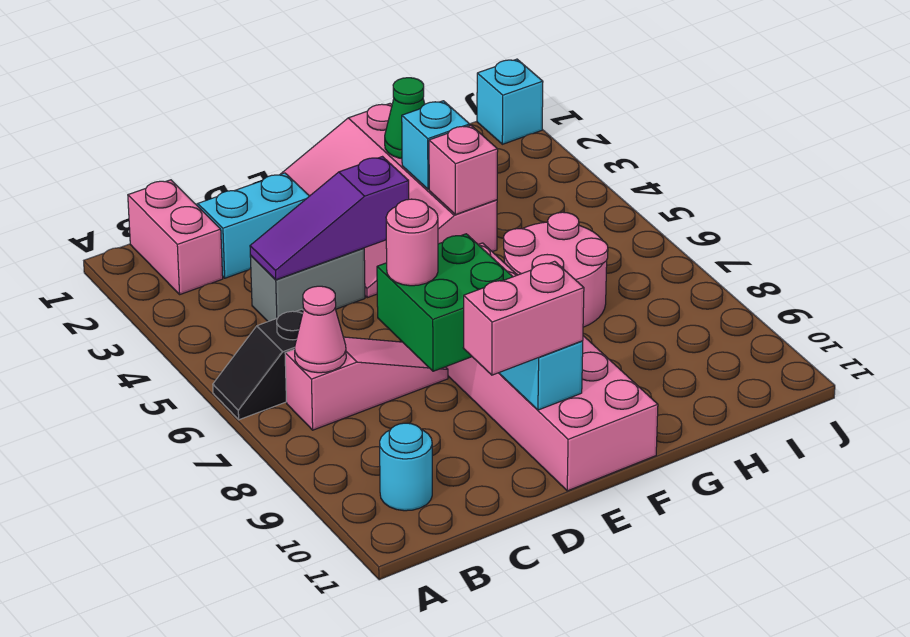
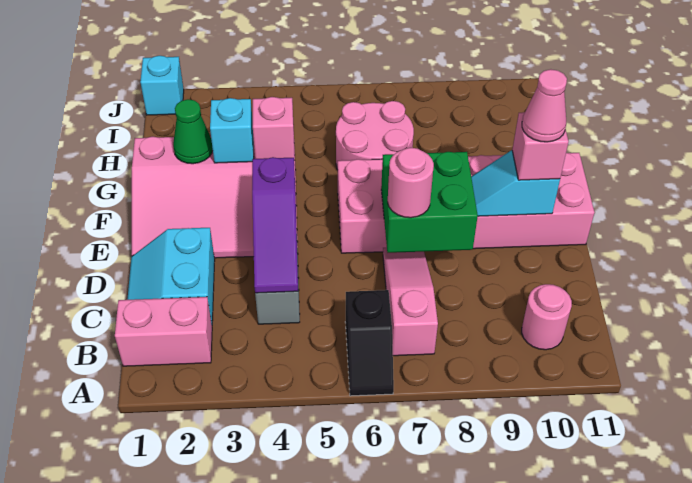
pink 1x1 cone [295,286,346,373] -> pink 1x1 cone moved to [522,69,567,142]
cyan 1x1 round brick [380,423,432,511] -> pink 1x1 round brick [522,284,572,350]
pink 1x2 brick [463,261,584,375] -> pink 1x1 brick [512,112,569,180]

